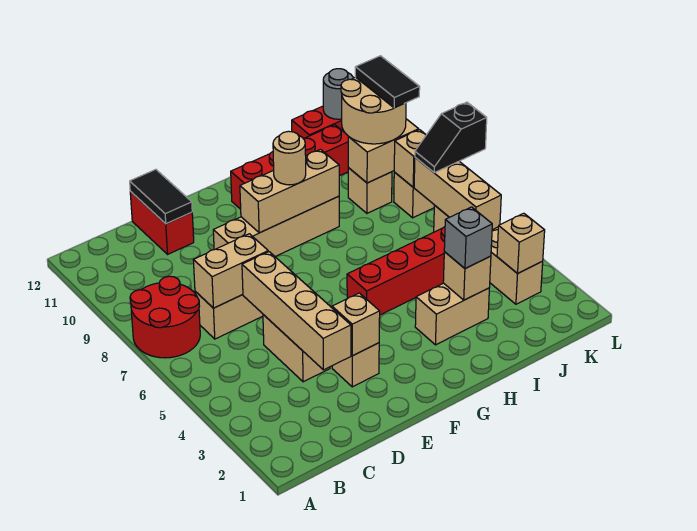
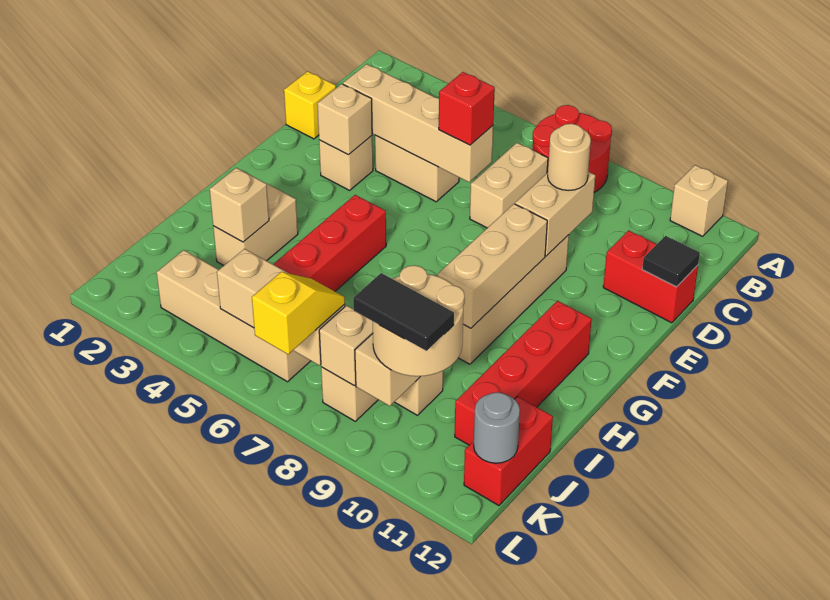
tan 1x2 brick [193,234,268,308] -> tan 1x2 brick moved to [515,172,595,256]
none -> yellow 1x1 brick [284,71,336,139]
none -> red 1x1 brick [439,72,495,145]
black 1x2 tile [130,169,192,224] -> black 1x1 tile [642,236,700,287]
tan 1x1 round brick [273,131,306,185] -> tan 1x1 round brick moved to [548,124,591,191]
grey 1x1 brick [444,207,492,269] -> none
tan 1x1 brick [497,213,545,274] -> tan 1x1 brick moved to [670,165,728,236]
black 1x2 slope [415,102,487,173] -> yellow 1x2 slope [252,272,345,354]

